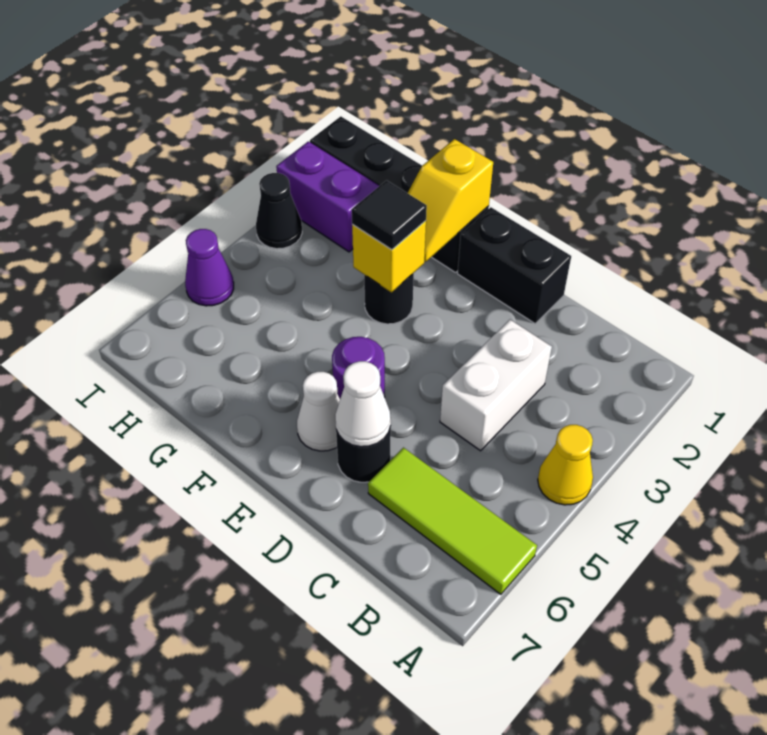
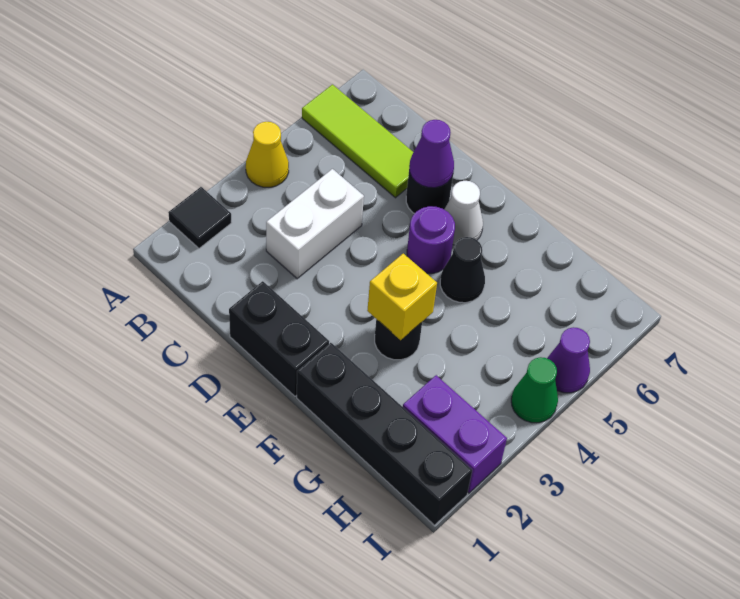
white 1x1 cone [335,361,391,447] -> purple 1x1 cone [409,120,454,188]
yellow 1x2 slope [408,139,493,262] -> none
black 1x1 tile [352,180,427,250] -> black 1x1 tile moved to [168,187,231,248]
black 1x1 cone [256,173,302,249] -> black 1x1 cone moved to [440,237,485,303]
none -> green 1x1 cone [511,357,558,423]

